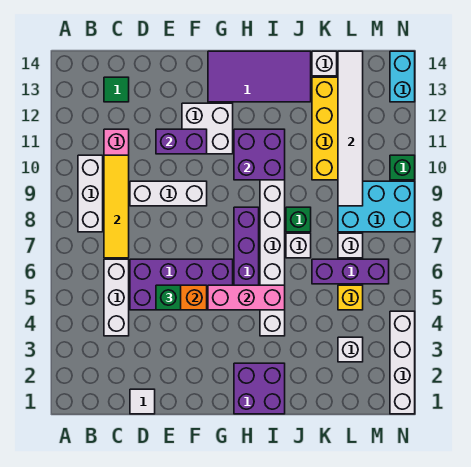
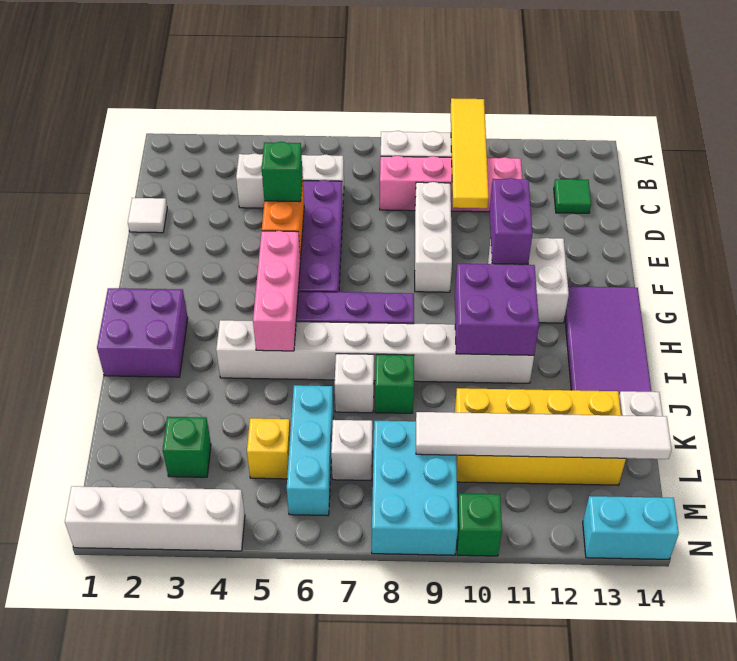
yellow 1x4 tile [104,155,129,258] -> yellow 1x4 tile turned to [451,98,489,208]
purple 1x3 brick [312,259,389,284] -> cyan 1x3 brick [287,385,333,516]
white 1x1 brick [338,337,363,362] -> green 1x1 brick [163,417,211,477]

